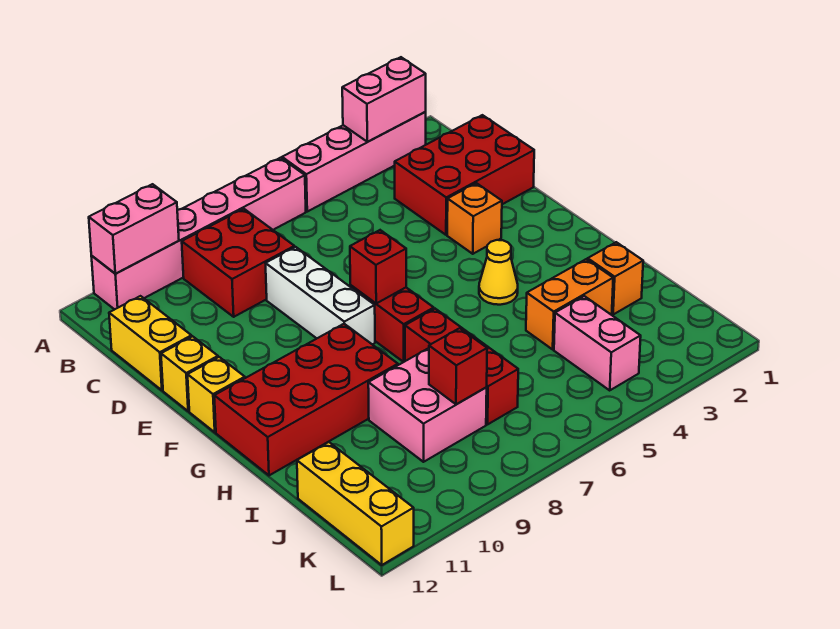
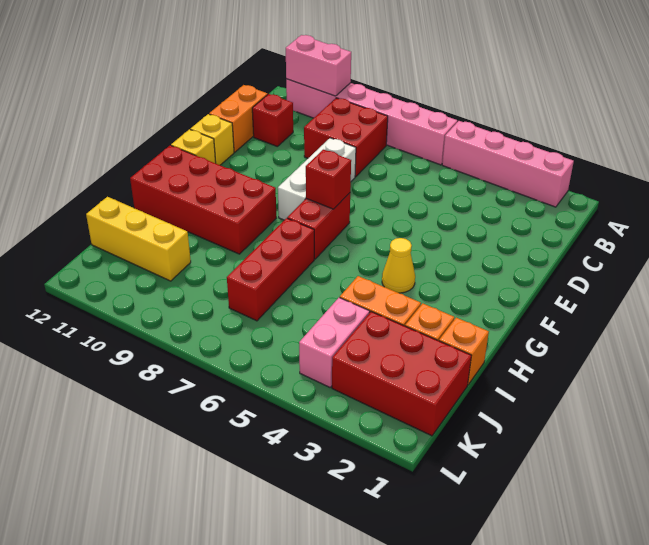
pink 1x2 brick [342,57,426,142] -> none
red 2x3 brick [395,115,534,235] -> red 2x3 brick moved to [332,312,471,436]
yellow 1x2 brick [109,296,191,390] -> orange 1x2 brick [209,85,268,152]
orange 1x1 brick [447,183,502,254] -> orange 1x1 brick moved to [439,318,489,385]
pink 2x2 brick [368,348,487,462] -> none
red 1x1 brick [429,328,487,404] -> red 1x1 brick moved to [252,94,293,146]
yellow 1x3 brick [297,442,414,565] -> yellow 1x3 brick turned to [86,197,191,281]

